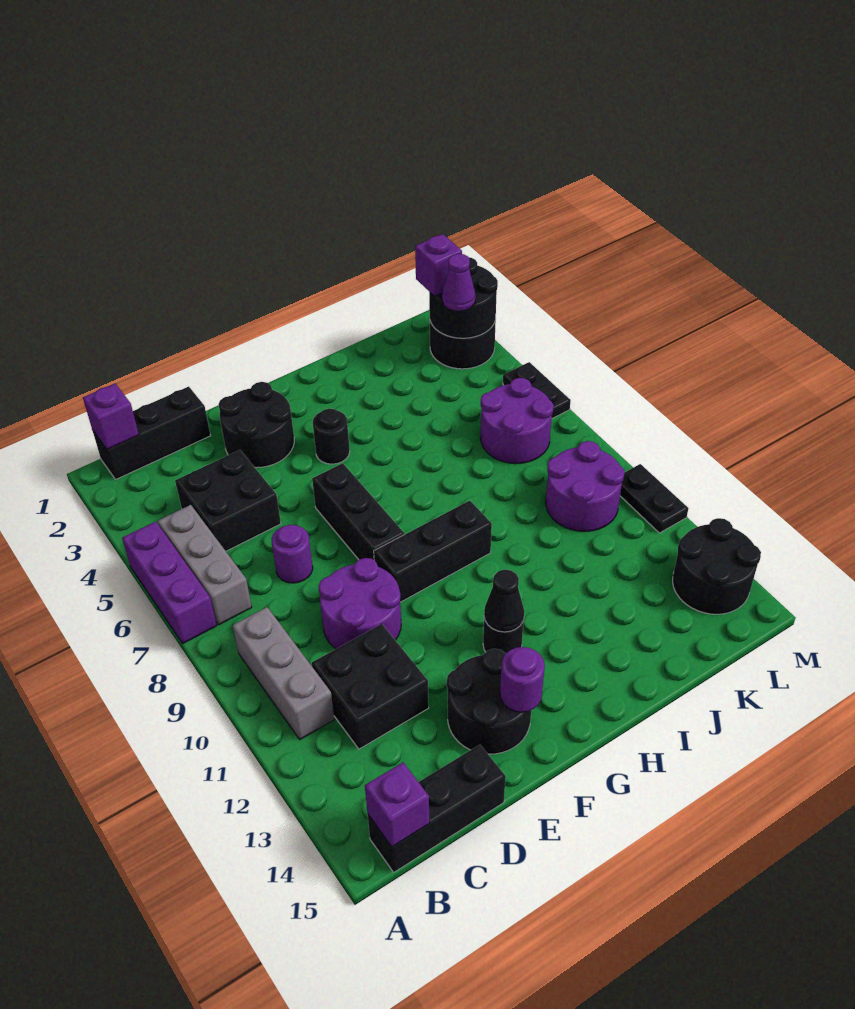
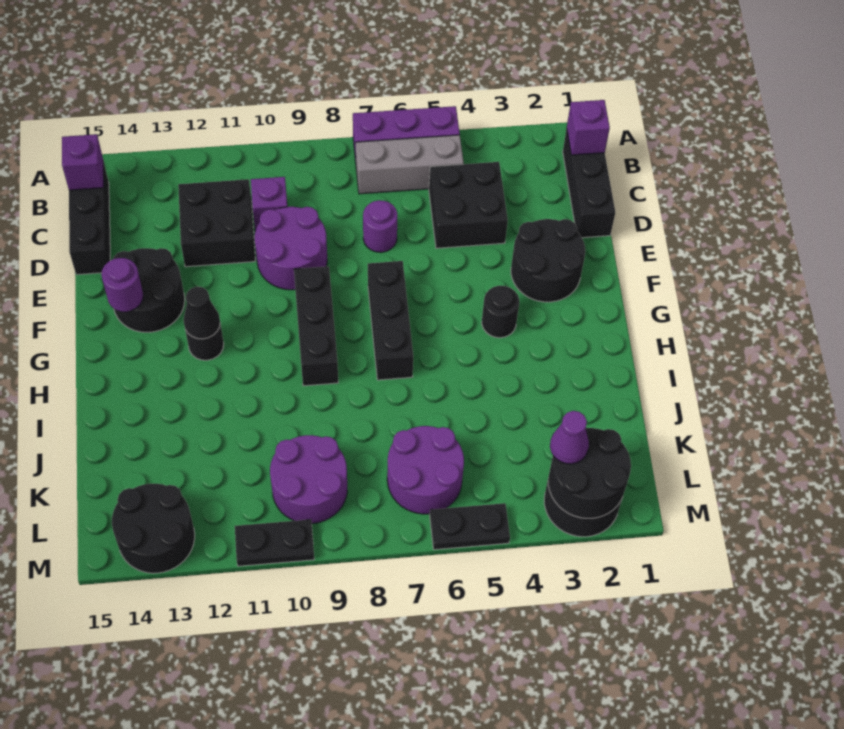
grey 1x3 brick [233,607,334,739] -> none
black 1x3 brick [312,463,404,560] -> black 1x3 brick turned to [368,261,413,380]
purple 1x1 brick [415,234,462,296] -> purple 1x1 brick moved to [251,177,287,231]

